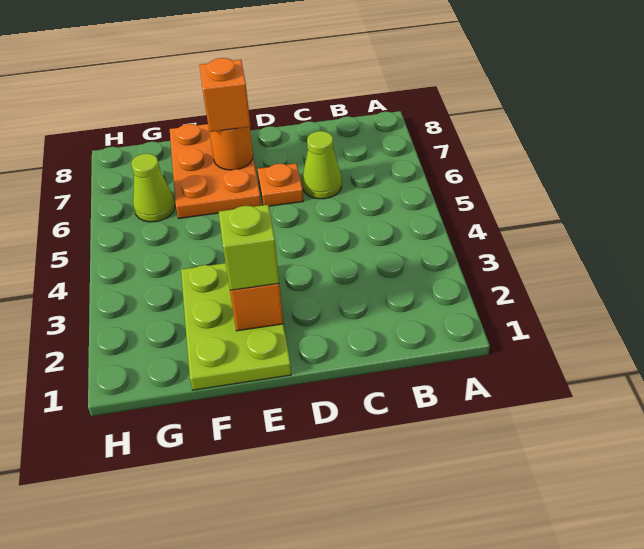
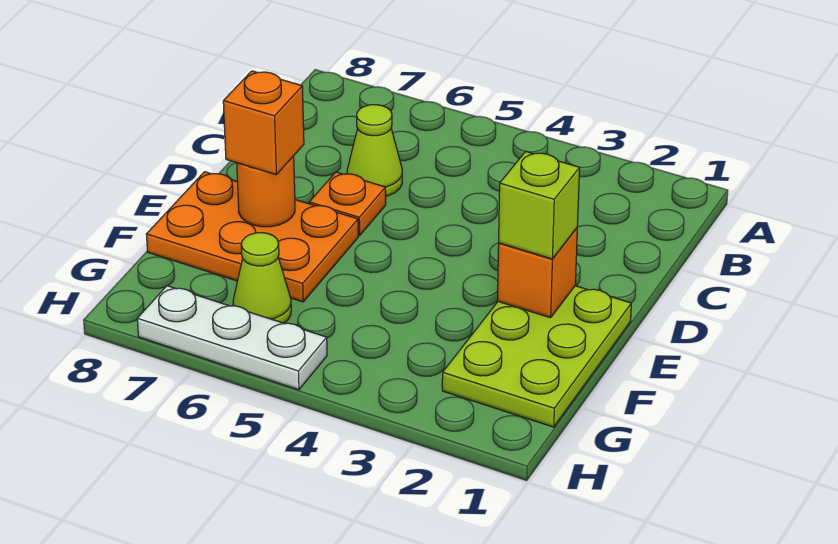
lime 2x3 plate [181,263,291,390] -> lime 2x3 plate turned to [442,286,631,427]
none -> white 1x3 plate [137,286,327,390]

